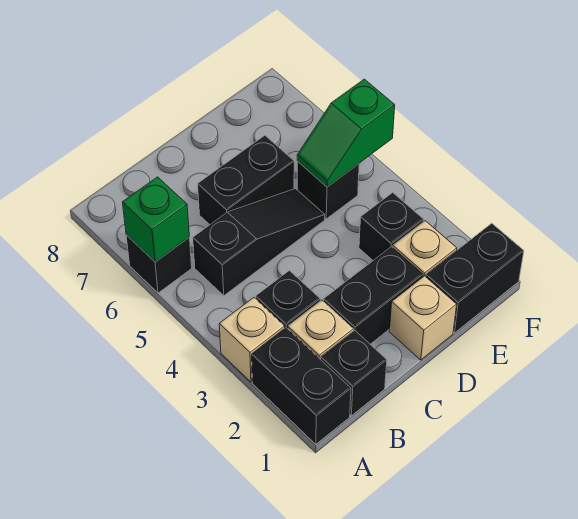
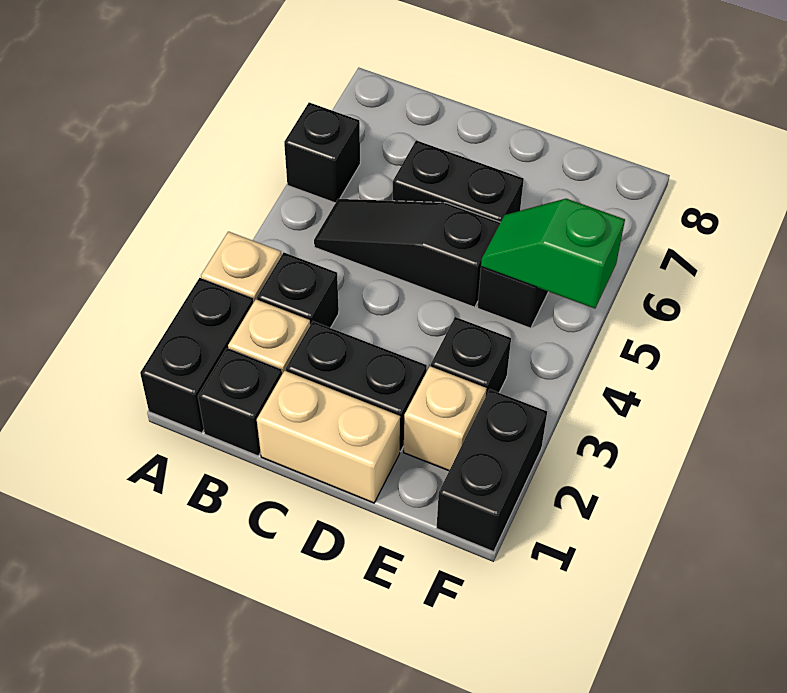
green 1x1 brick [122,177,189,262] -> none
black 1x3 slope [193,189,325,296] -> black 1x3 slope turned to [314,199,500,307]
tan 1x1 brick [389,276,457,360] -> tan 1x2 brick [257,371,400,503]
black 1x2 brick [426,223,524,333] -> black 1x2 brick turned to [437,389,547,552]

